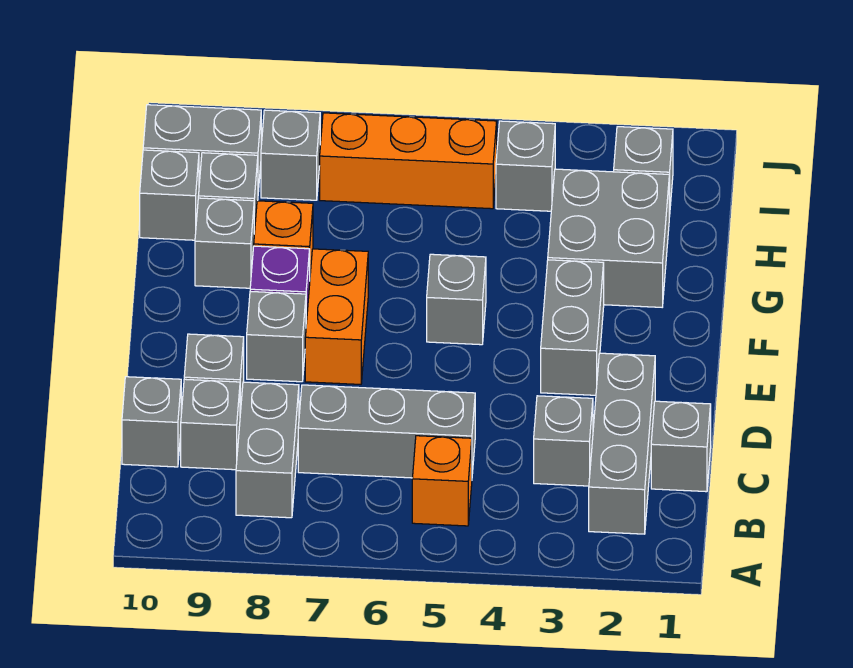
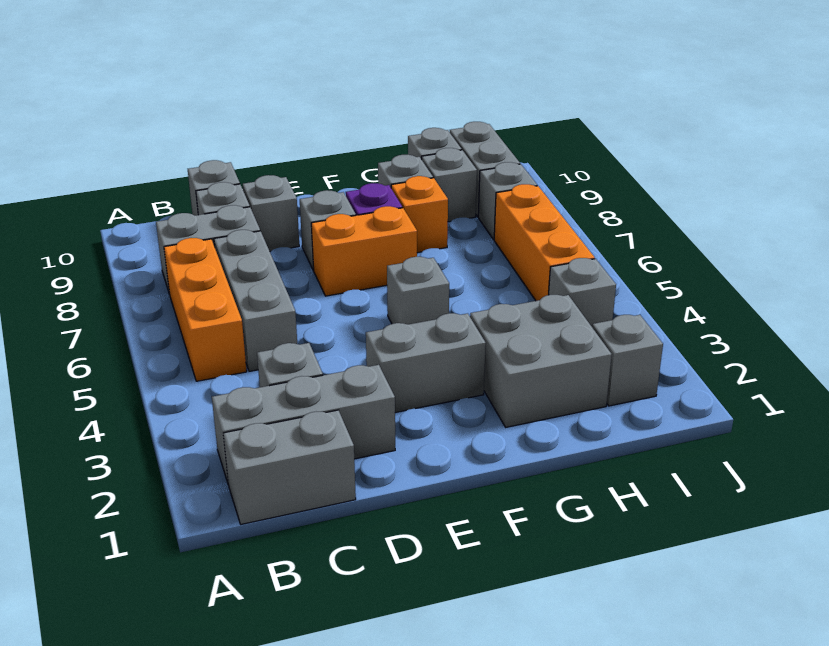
orange 1x1 brick [412,436,472,526] -> orange 1x3 brick [164,238,247,381]
grey 1x1 brick [651,401,711,492] -> grey 1x2 brick [223,410,356,524]

